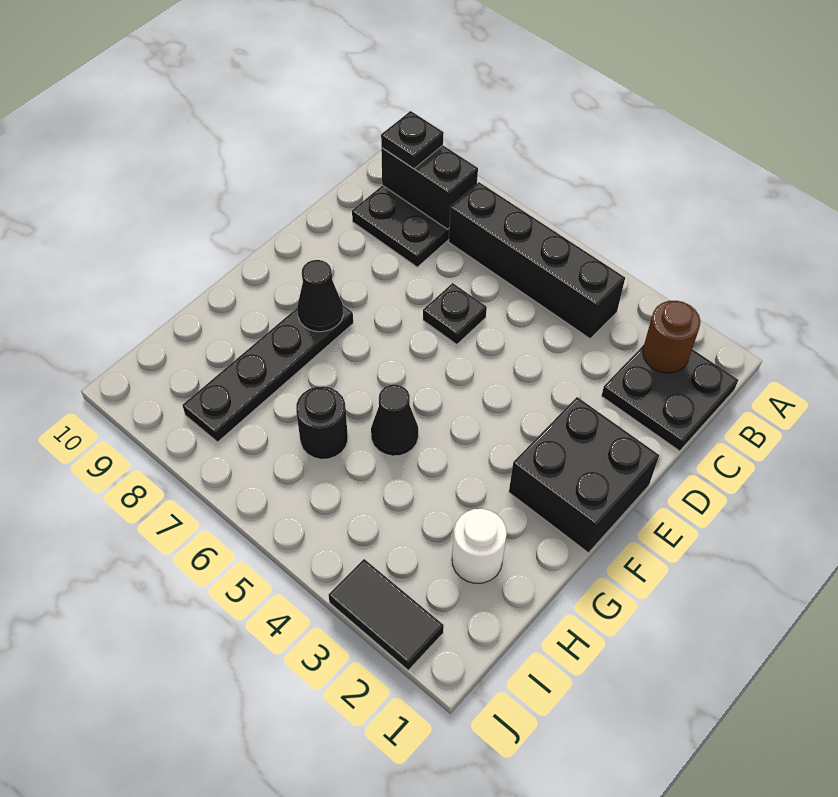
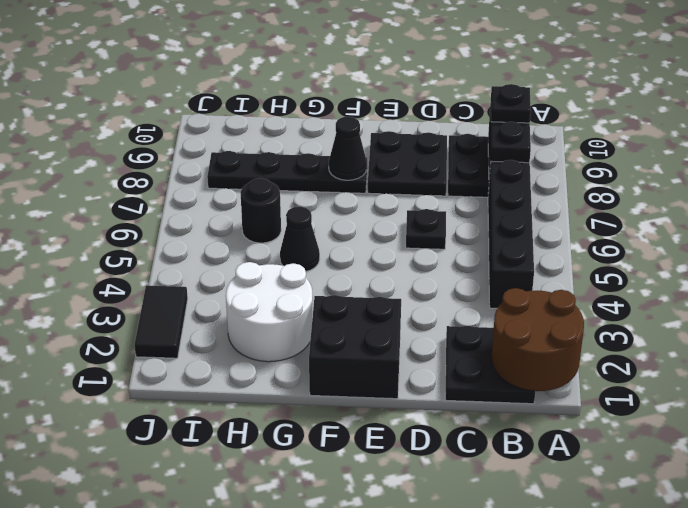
brown 1x1 round brick [643,301,701,373] -> brown 2x2 round brick [491,288,584,391]
none -> black 2x2 plate [368,131,447,196]
white 1x1 round brick [452,509,507,583] -> white 2x2 round brick [226,262,313,362]

